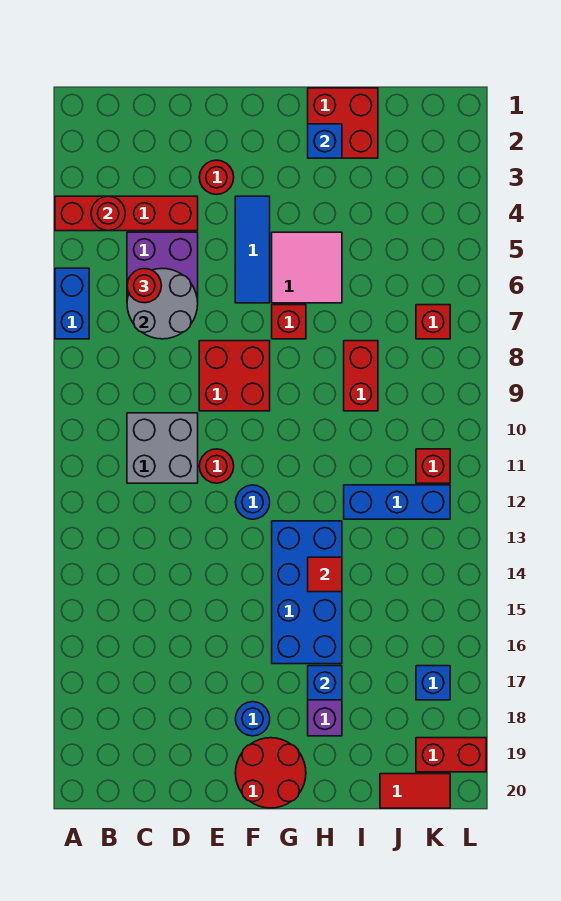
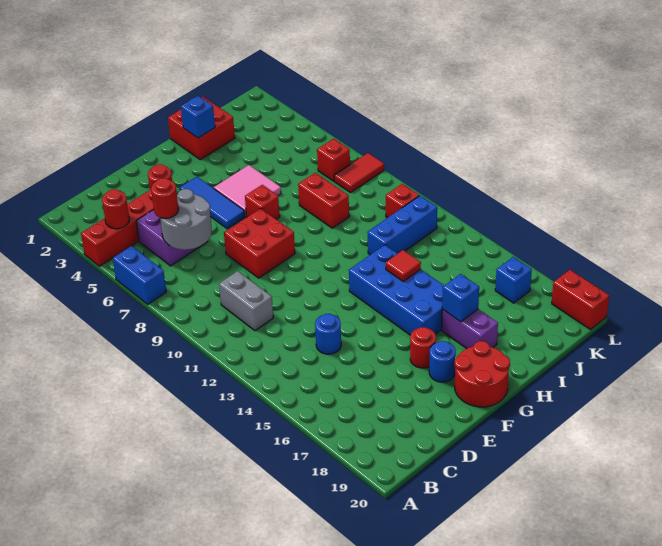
grey 2x2 brick [127,413,198,483] -> grey 1x2 brick [219,271,273,331]
red 1x1 round brick [199,449,234,483] -> red 1x1 round brick moved to [410,327,436,368]
blue 1x1 round brick [235,485,270,519] -> blue 1x1 round brick moved to [315,314,341,354]
red 1x2 tile [380,774,450,808] -> red 1x2 tile moved to [334,153,384,193]
red 1x2 brick [416,738,486,772] -> red 1x2 brick turned to [552,270,609,330]

